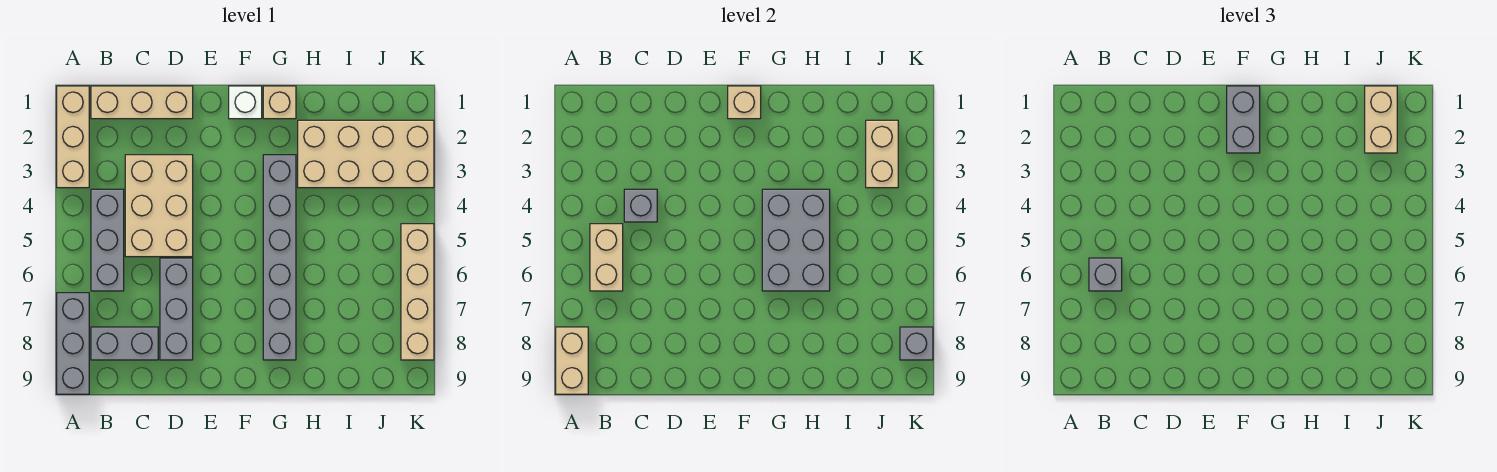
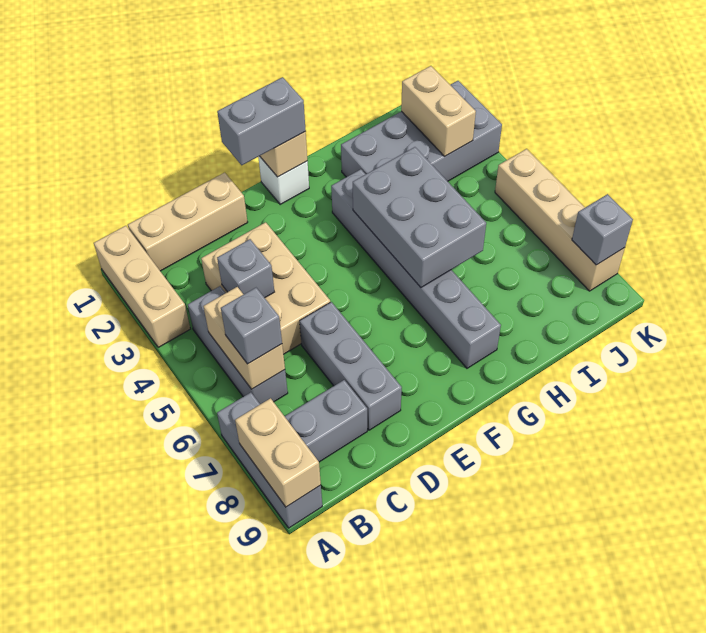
grey 1x2 brick [1227,86,1260,153] -> grey 1x2 brick turned to [217,77,306,165]
tan 1x1 brick [263,86,296,119] -> none
tan 2x4 brick [298,120,434,188] -> grey 2x4 brick [341,81,502,181]
tan 1x2 brick [1365,86,1397,153] -> none

